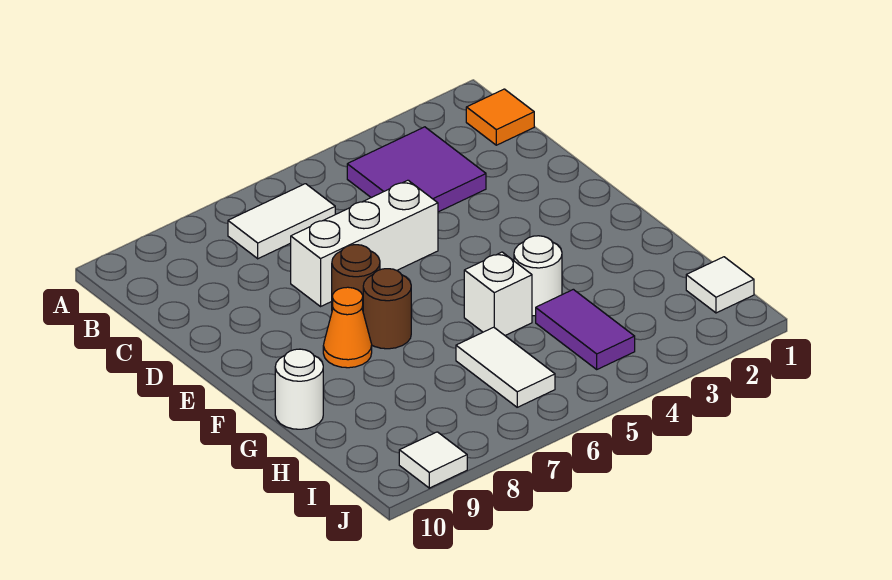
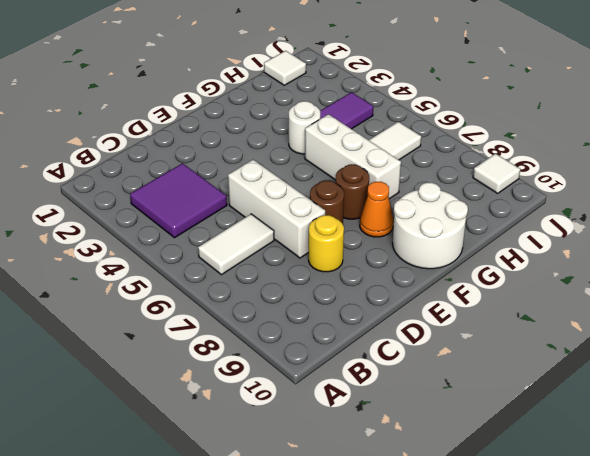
orange 1x1 tile [466,89,534,145] -> none
white 1x2 tile [228,184,335,259] -> white 1x2 tile turned to [198,214,274,275]
none -> yellow 1x1 round brick [309,215,344,272]
white 1x1 brick [464,252,532,335] -> white 1x3 brick [305,114,401,199]
white 1x1 round brick [275,349,323,429] -> white 2x2 round brick [392,183,468,269]

